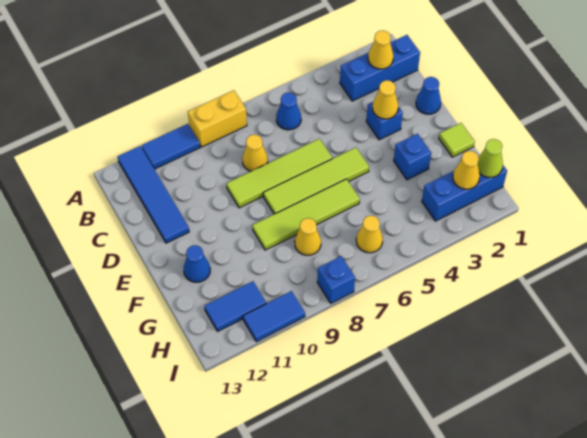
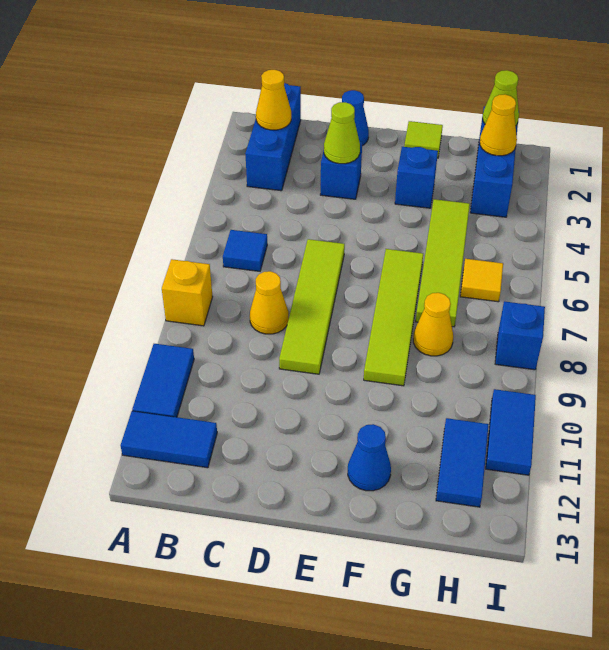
yellow 1x2 brick [188,90,247,147] -> yellow 1x1 brick [162,259,213,326]
blue 1x4 tile [118,146,189,243] -> blue 1x2 tile [121,411,217,468]
blue 1x1 cone [276,92,301,130] -> blue 1x1 tile [223,230,267,271]
yellow 1x1 cone [373,80,398,119] -> lime 1x1 cone [324,102,360,164]
lime 1x4 tile [263,148,369,214] -> lime 1x4 tile moved to [416,199,470,327]
yellow 1x1 cone [356,216,383,253] -> yellow 1x1 tile [460,259,503,302]

